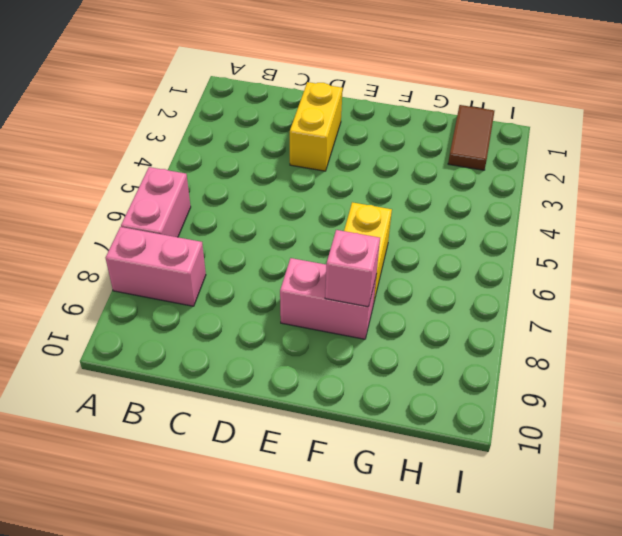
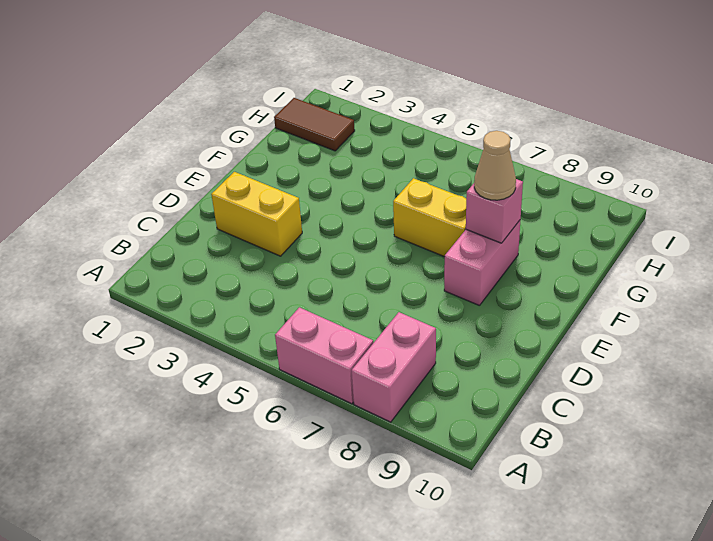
none -> tan 1x1 cone [474,131,516,200]

